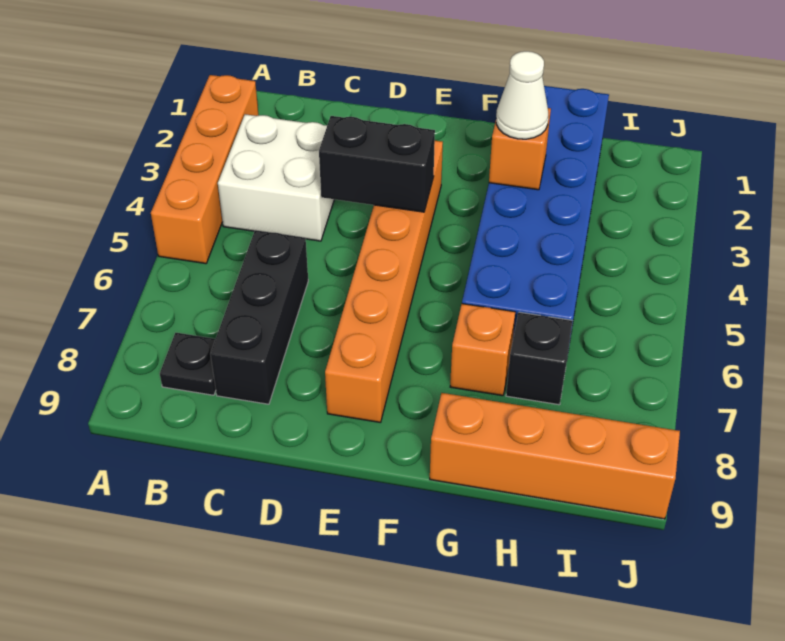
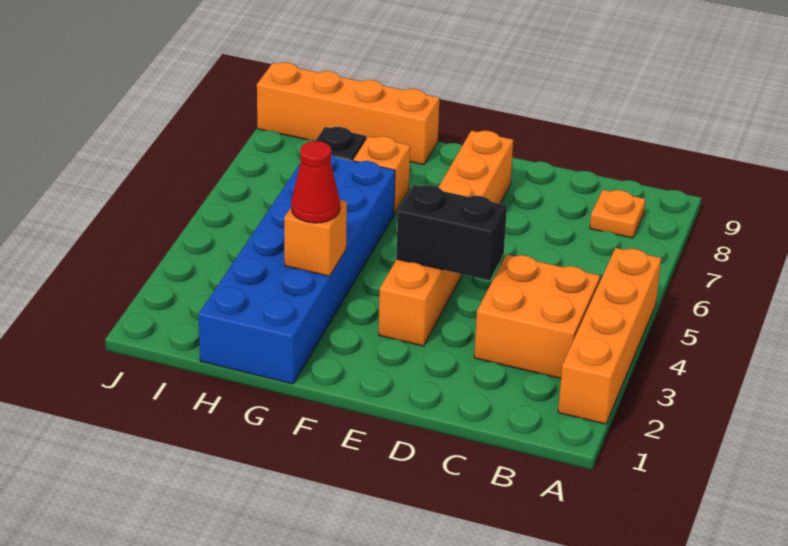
white 2x2 brick [218,114,334,241] -> orange 2x2 brick [474,254,600,379]
black 1x1 plate [160,333,216,395] -> orange 1x1 plate [590,190,646,238]
black 1x3 brick [210,230,308,404] -> none
white 1x1 cone [496,51,549,139] -> red 1x1 cone [291,141,340,223]

